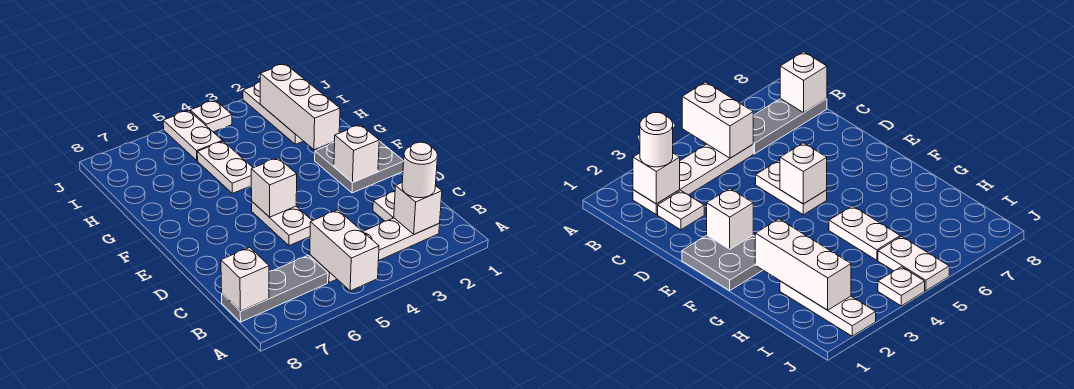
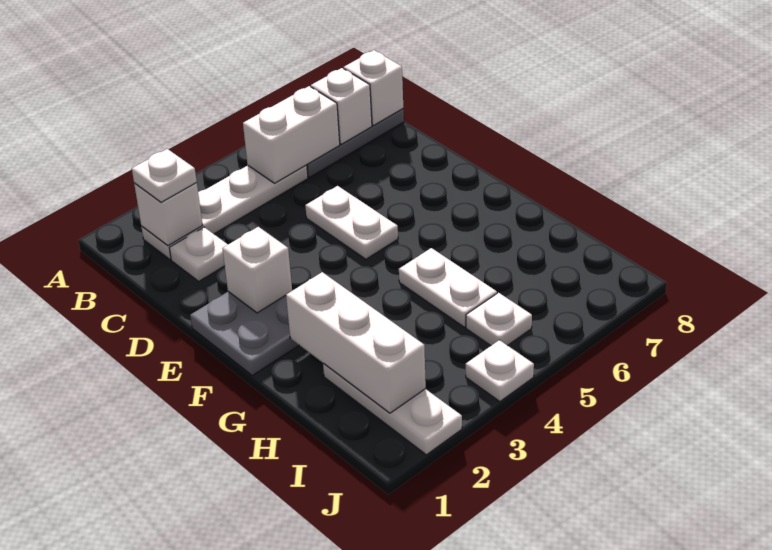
white 1x2 brick [310,210,379,291] -> white 1x2 brick turned to [243,86,340,183]
white 1x1 round brick [402,142,438,198] -> white 1x1 plate [132,149,197,202]
white 1x1 brick [251,158,297,217] -> white 1x1 brick moved to [311,68,372,144]
white 1x2 plate [163,111,223,161] -> white 1x1 plate [466,293,532,346]

